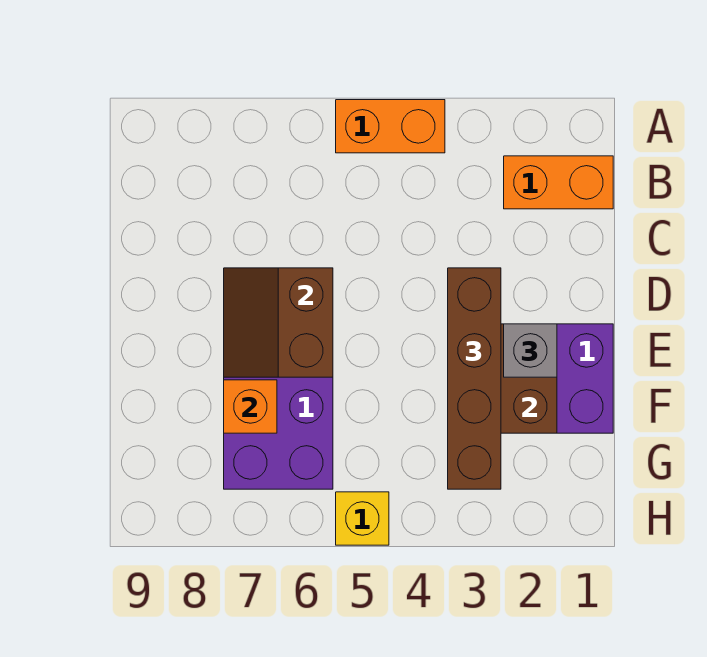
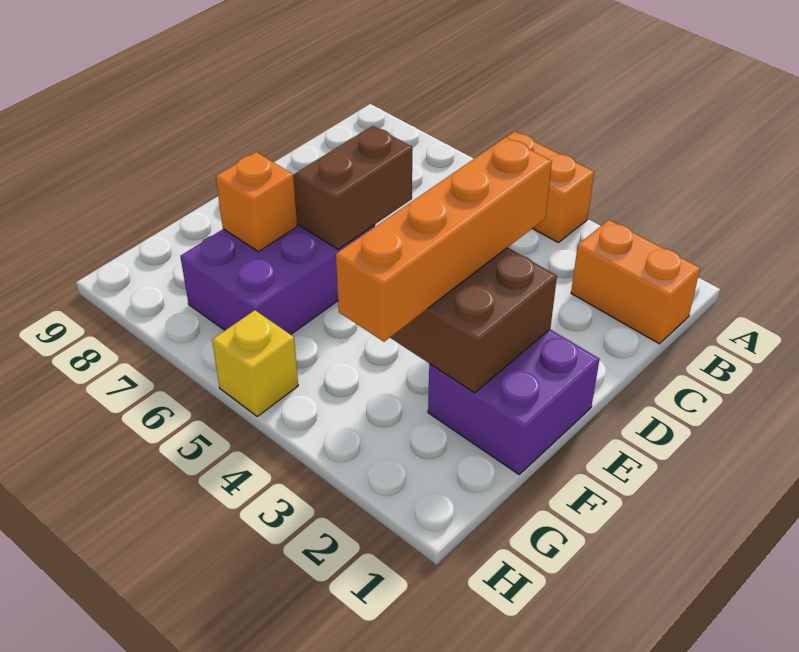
brown 1x4 brick [448,268,501,489] -> orange 1x4 brick [336,137,552,342]
grey 1x1 brick [504,324,557,377] -> none

